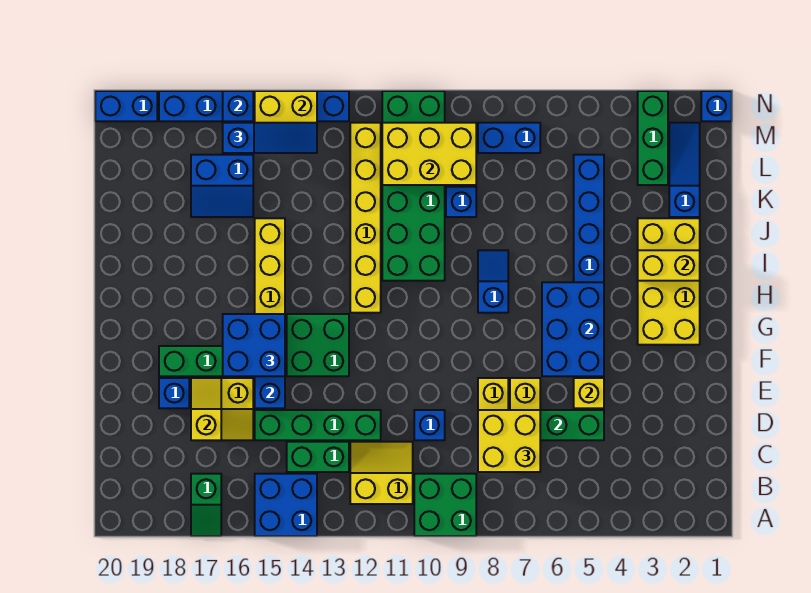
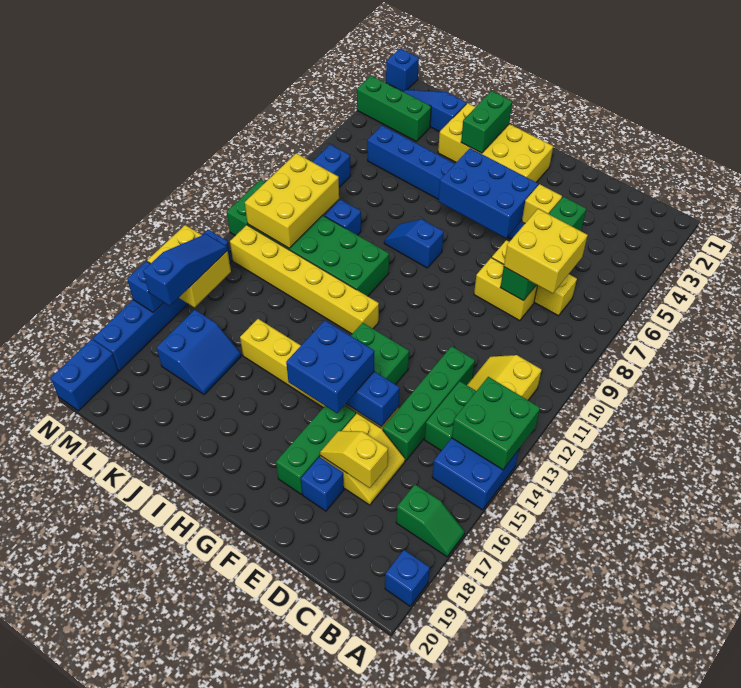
green 2x2 brick [414,474,476,536] -> green 2x2 brick moved to [452,377,540,470]
blue 1x1 brick [414,410,445,440] -> blue 1x1 brick moved to [385,550,430,606]
yellow 1x2 brick [638,250,700,281] -> green 1x2 brick [461,91,512,153]

